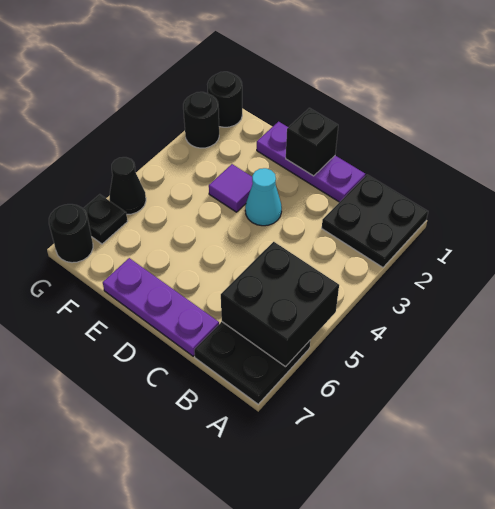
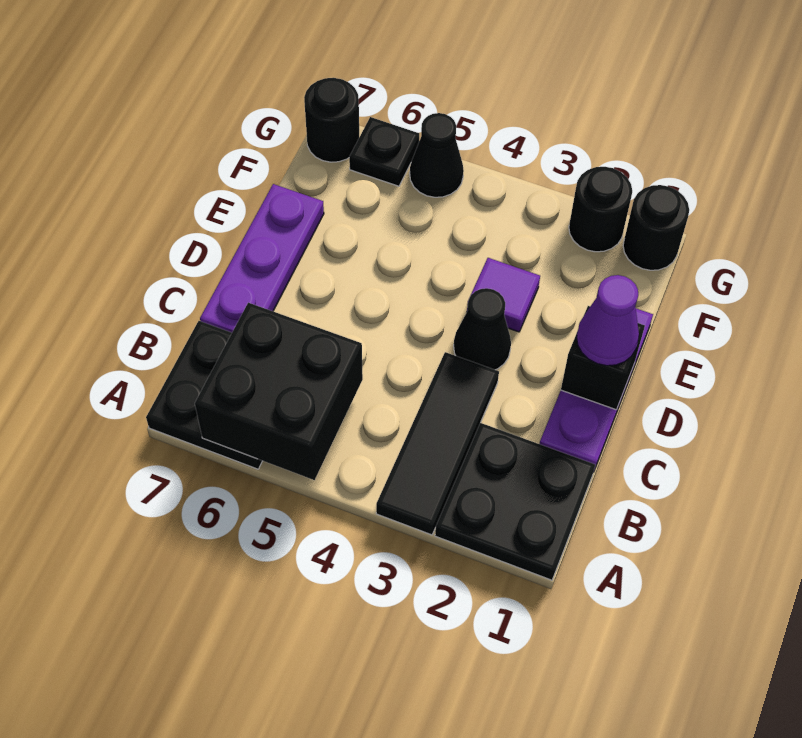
none -> black 1x3 tile [376,352,499,535]
none -> purple 1x1 cone [577,275,639,366]
cyan 1x1 cone [245,168,282,226] -> black 1x1 cone [454,288,511,370]

